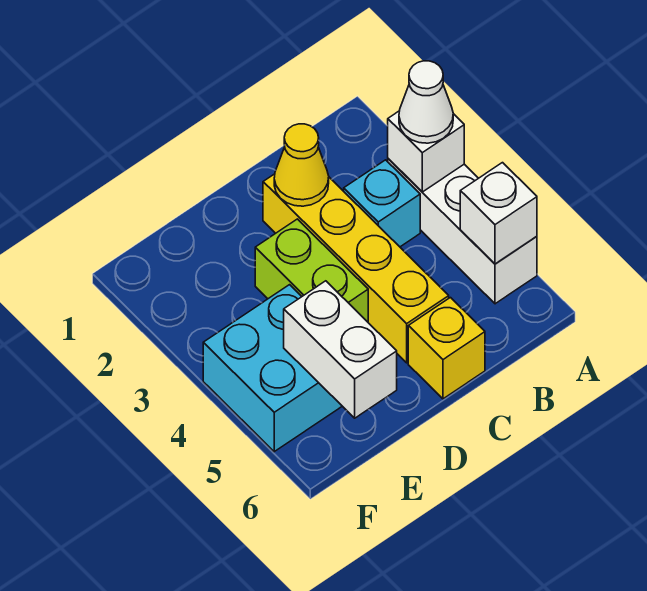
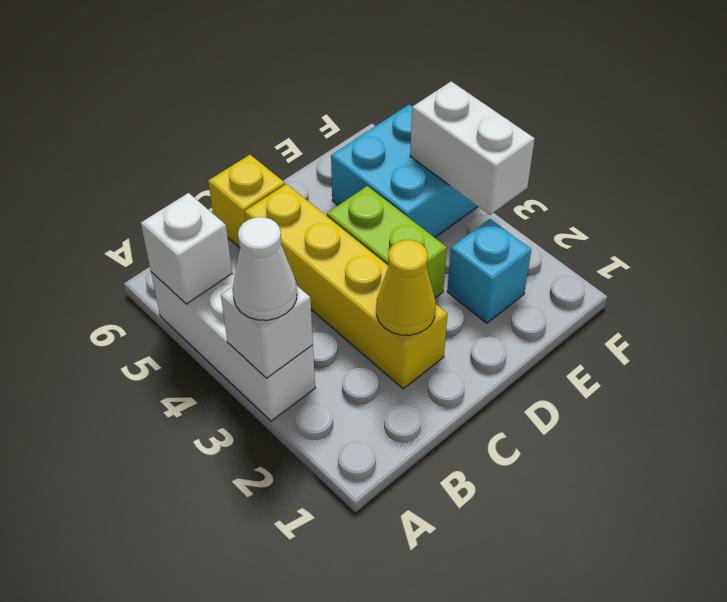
cyan 1x1 brick [344,160,420,247] -> cyan 1x1 brick moved to [447,219,531,323]
white 1x2 brick [284,281,397,418] -> white 1x2 brick moved to [410,81,535,215]

